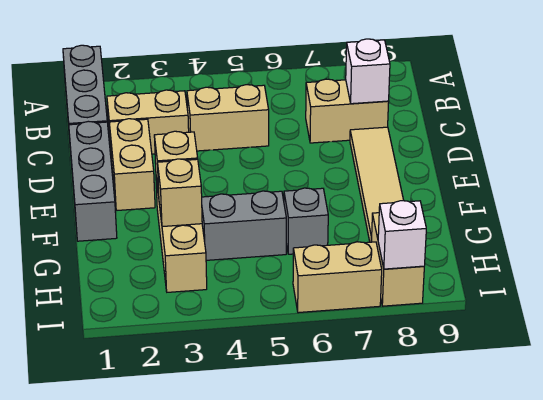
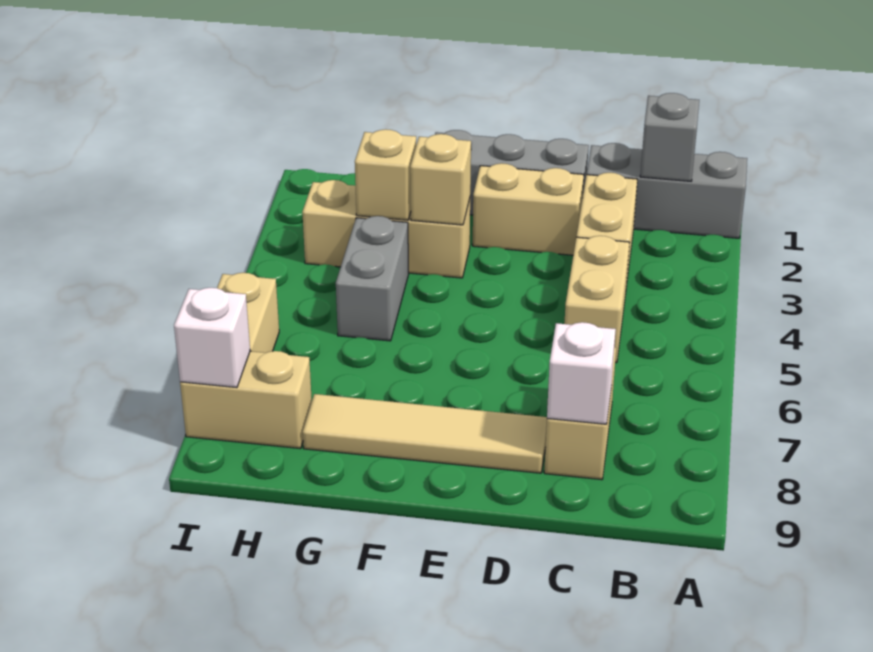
grey 1x1 brick [284,188,328,254] -> grey 1x1 brick moved to [640,93,699,181]

